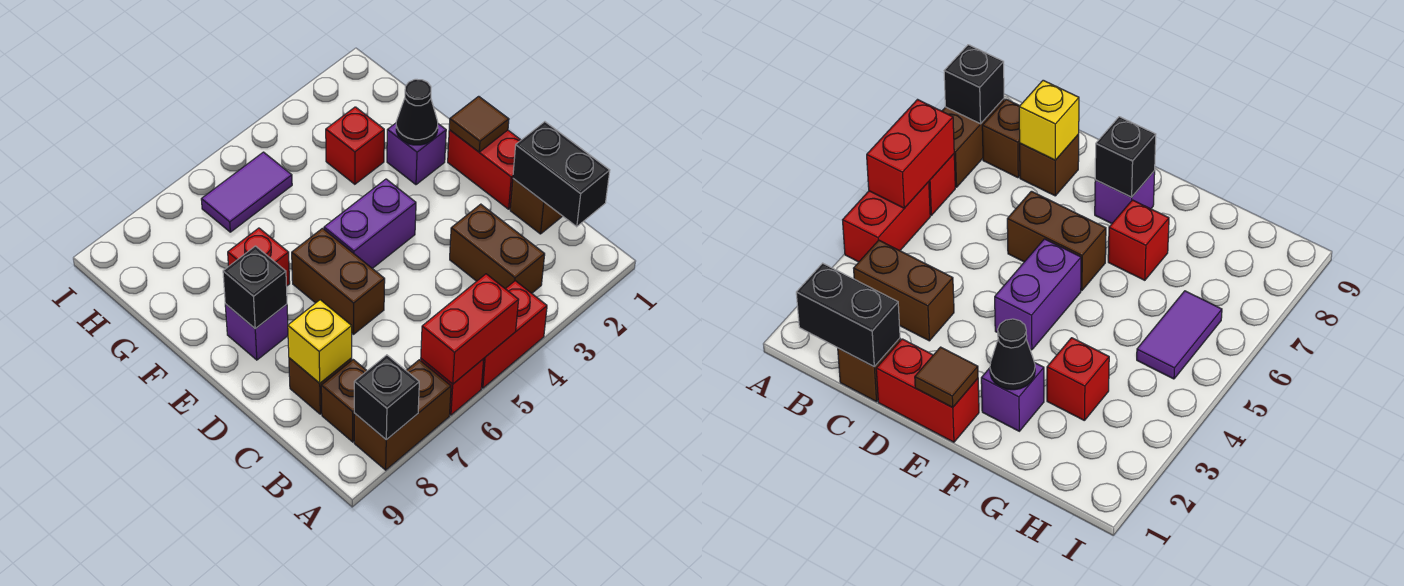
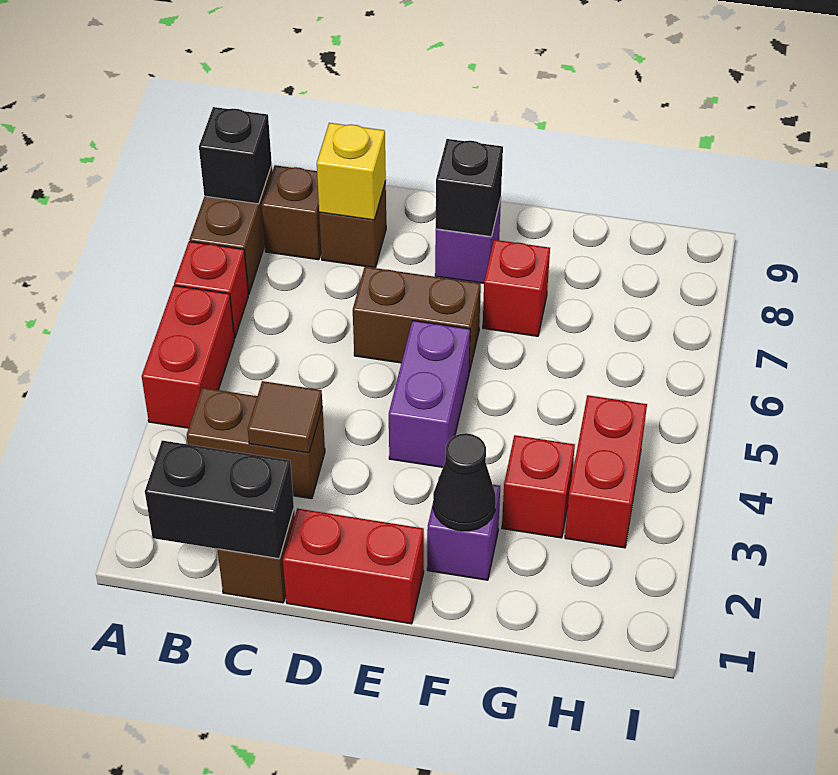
red 1x2 brick [421,274,518,384] -> red 1x2 brick moved to [565,395,647,548]
brown 1x1 tile [449,96,509,152] -> brown 1x1 tile moved to [248,381,322,453]
purple 1x2 tile [201,152,292,232] -> none

